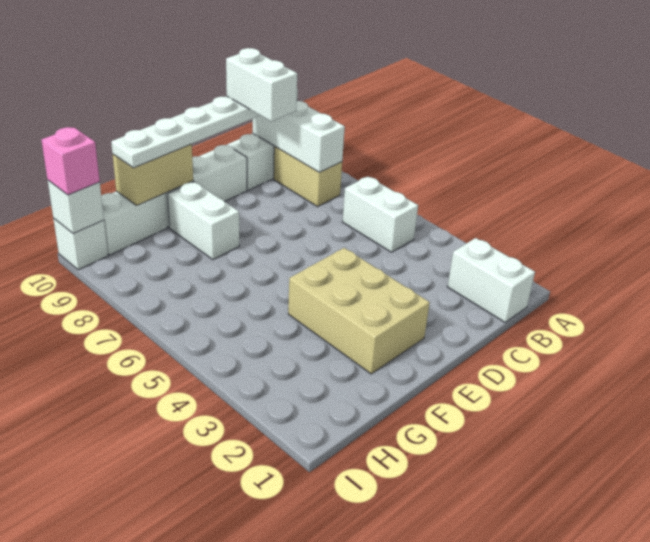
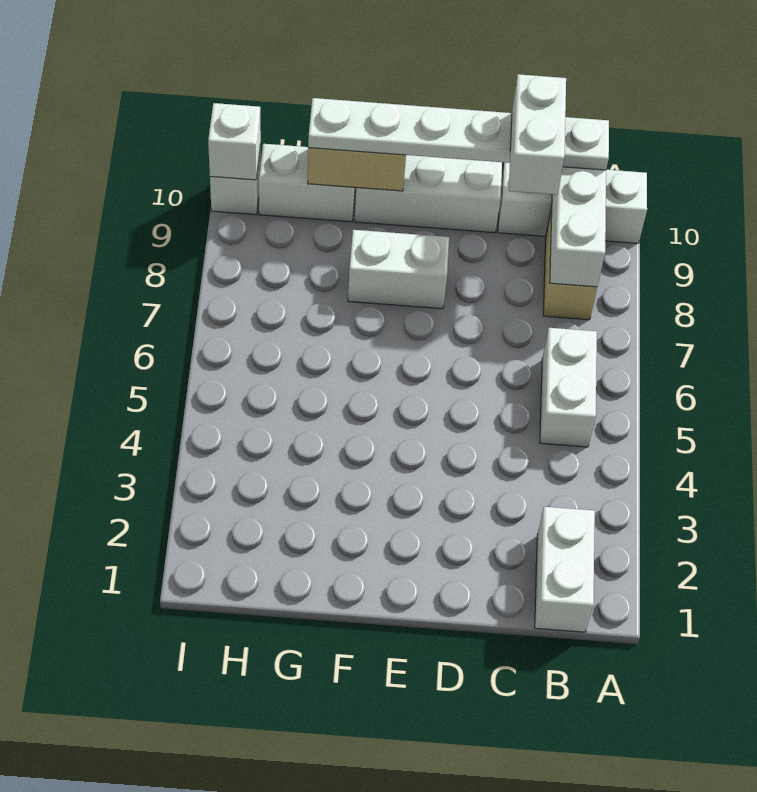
tan 2x3 brick [288,248,430,374] -> none
white 1x2 brick [167,182,239,260] -> white 1x2 brick turned to [348,230,449,309]
pink 1x1 brick [41,127,100,195] -> none

